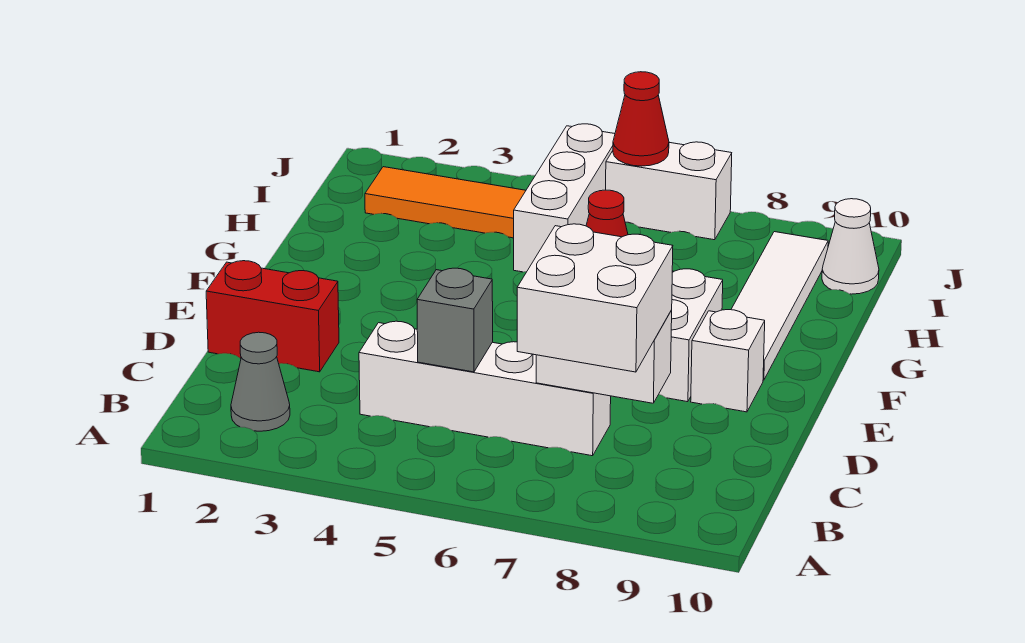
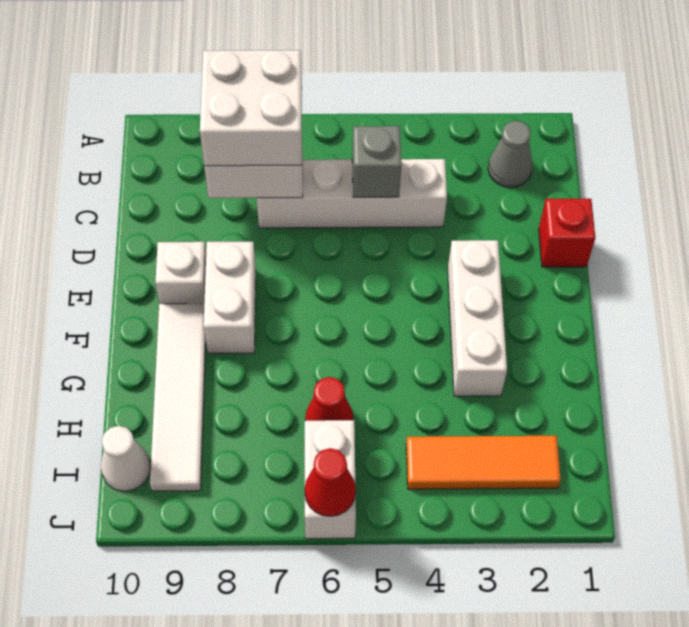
red 1x2 brick [206,261,339,372] -> red 1x1 brick [539,199,595,267]
white 1x3 brick [514,124,615,272] -> white 1x3 brick moved to [448,240,507,396]
white 1x2 brick [606,142,732,240] -> white 1x2 brick turned to [305,420,356,539]

